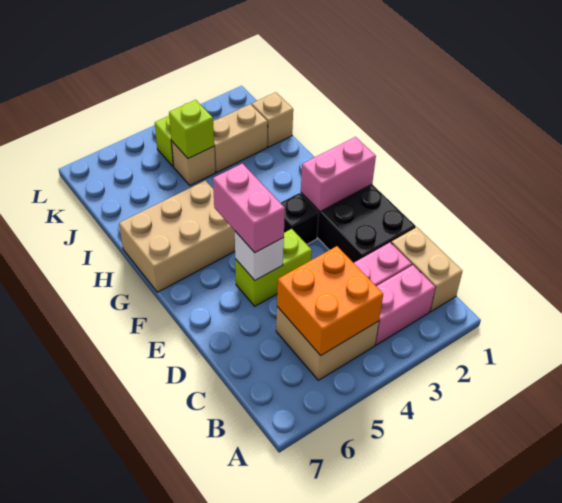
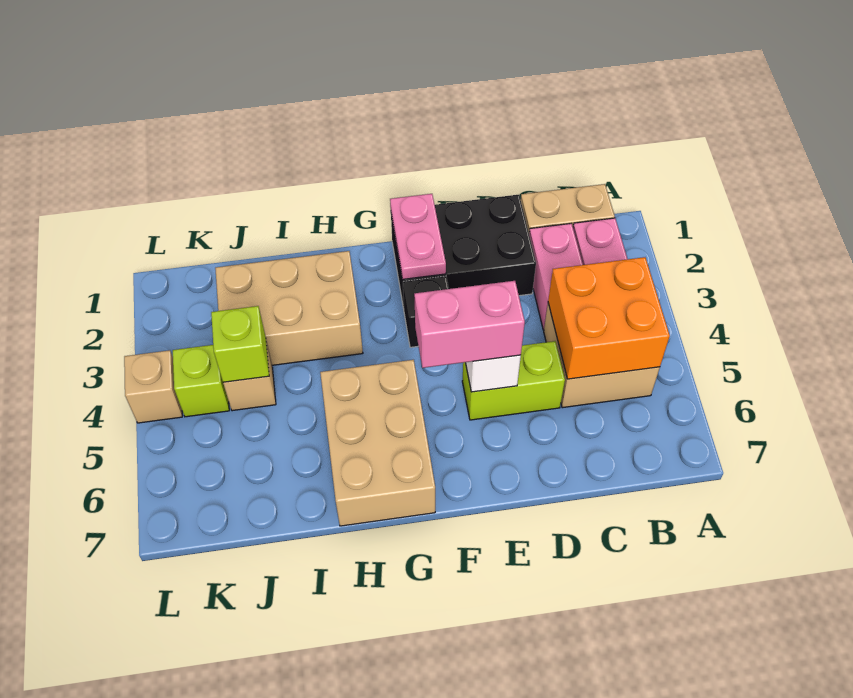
lime 1x2 brick [235,229,312,306] -> lime 1x2 brick turned to [462,341,565,420]
pink 1x2 brick [301,137,376,212] -> pink 1x2 plate [390,194,446,279]
tan 1x1 brick [252,92,293,147] -> tan 1x1 brick moved to [124,350,182,423]
tan 1x2 brick [213,104,268,172] -> tan 2x3 brick [215,251,363,365]

